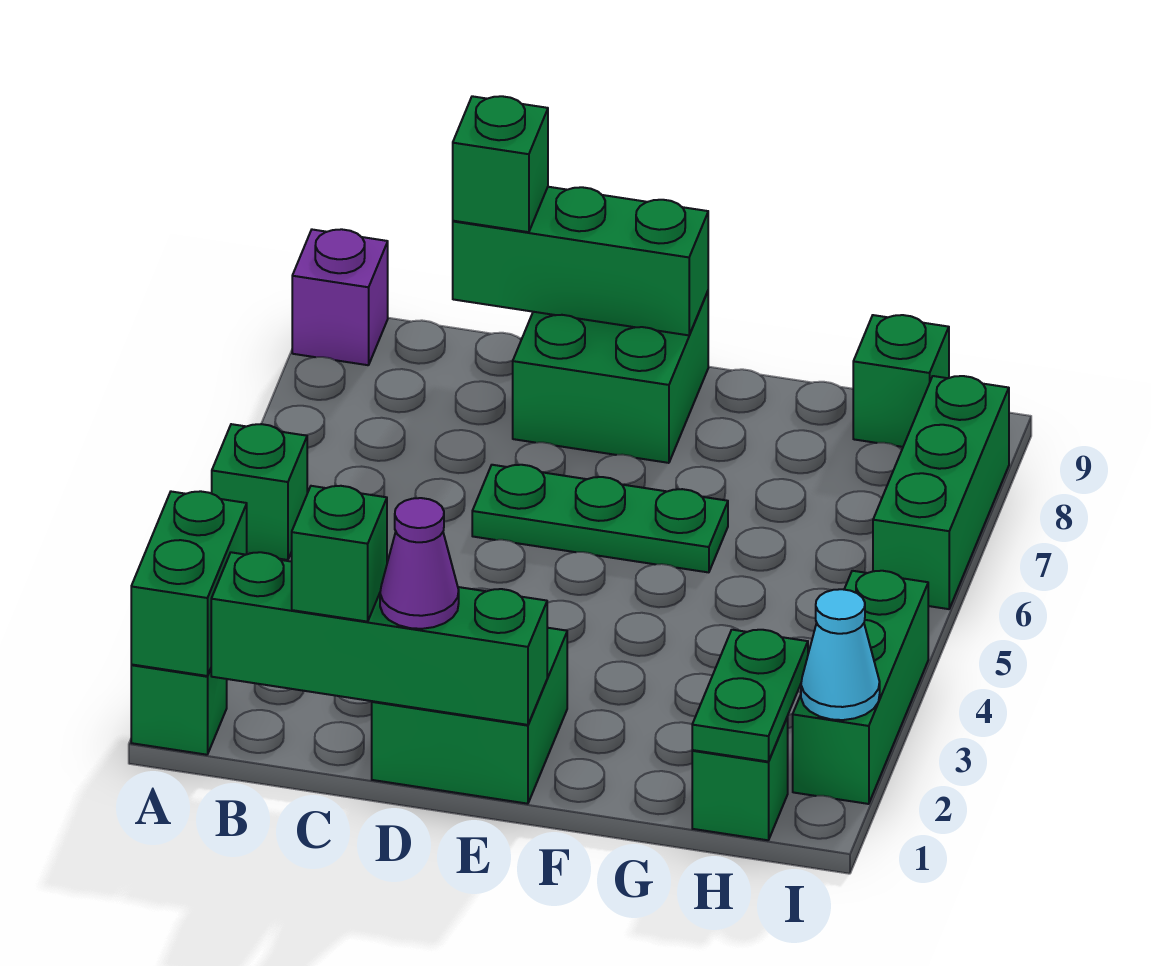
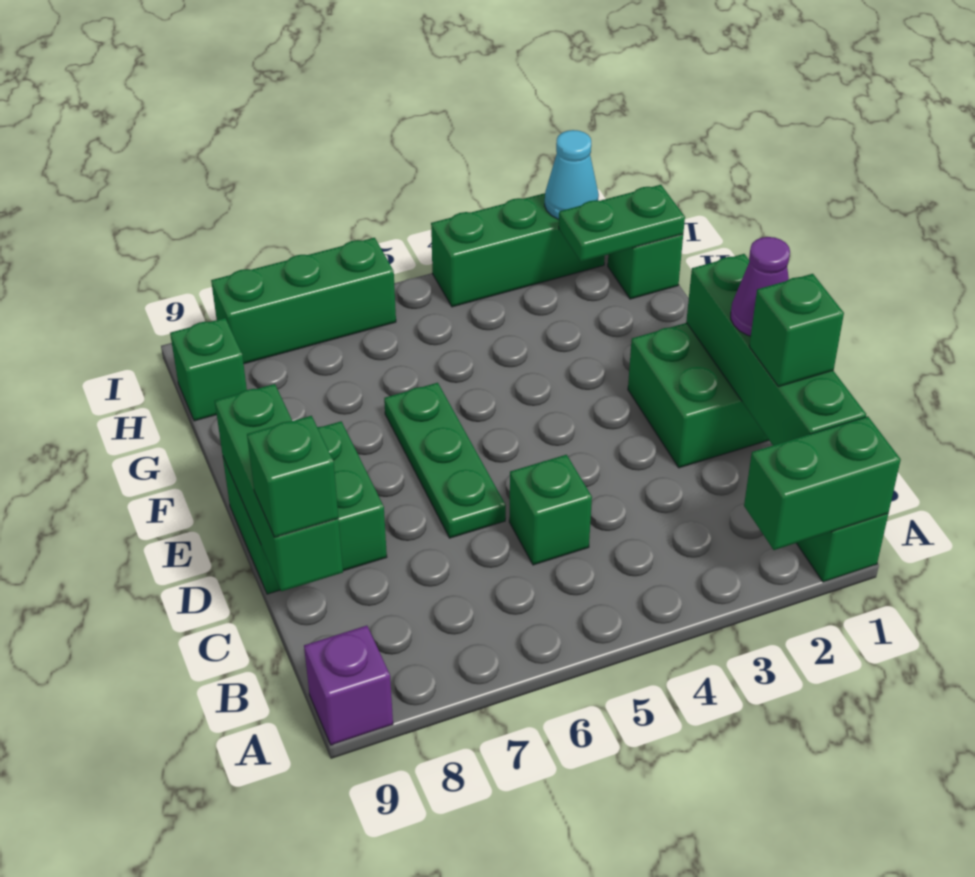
green 1x1 brick [212,424,307,560] -> green 1x1 brick moved to [509,455,592,565]

